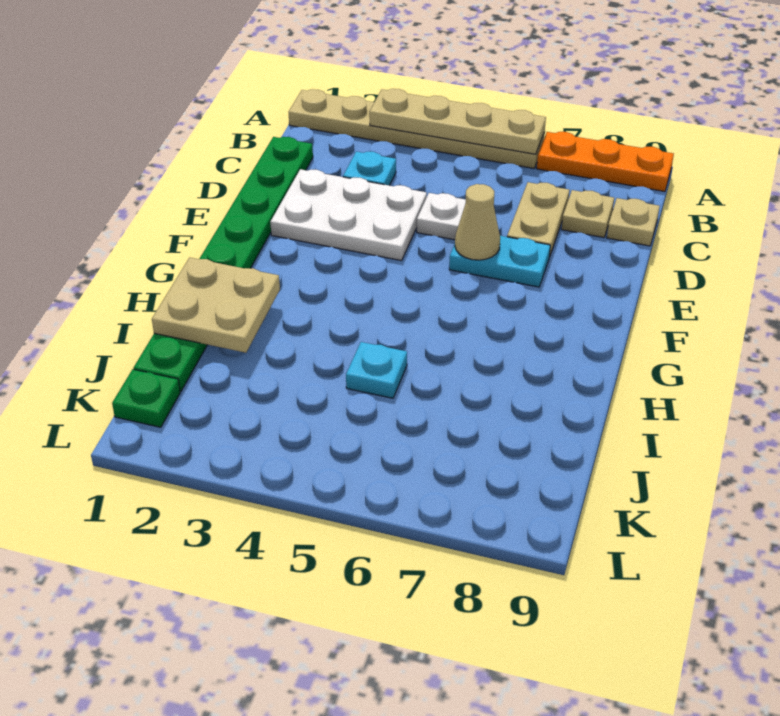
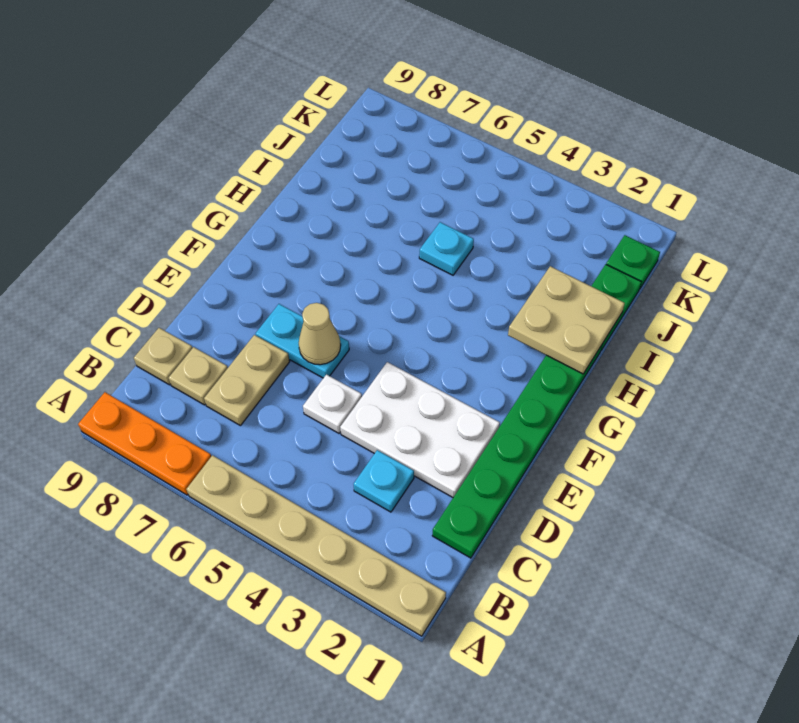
tan 1x4 plate [369,89,546,154] -> none

